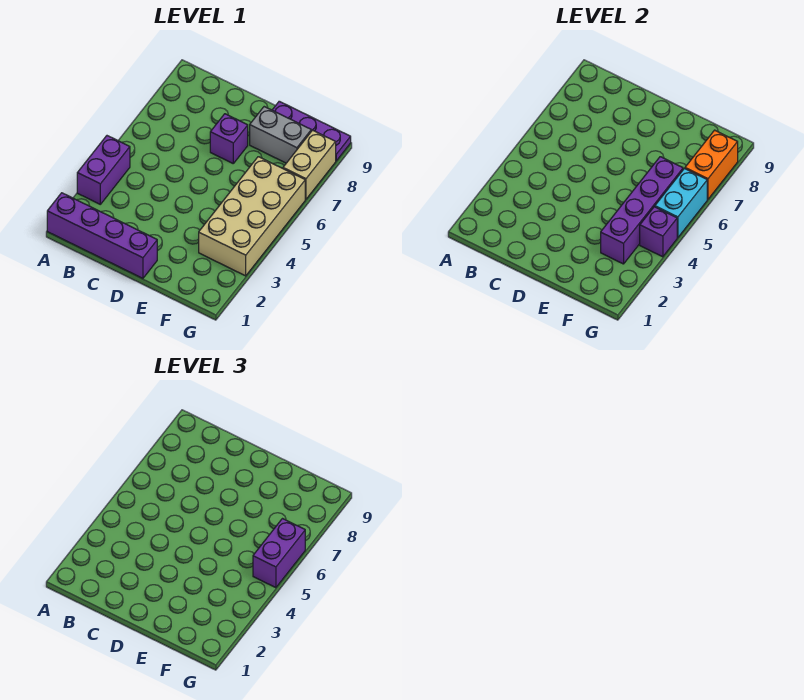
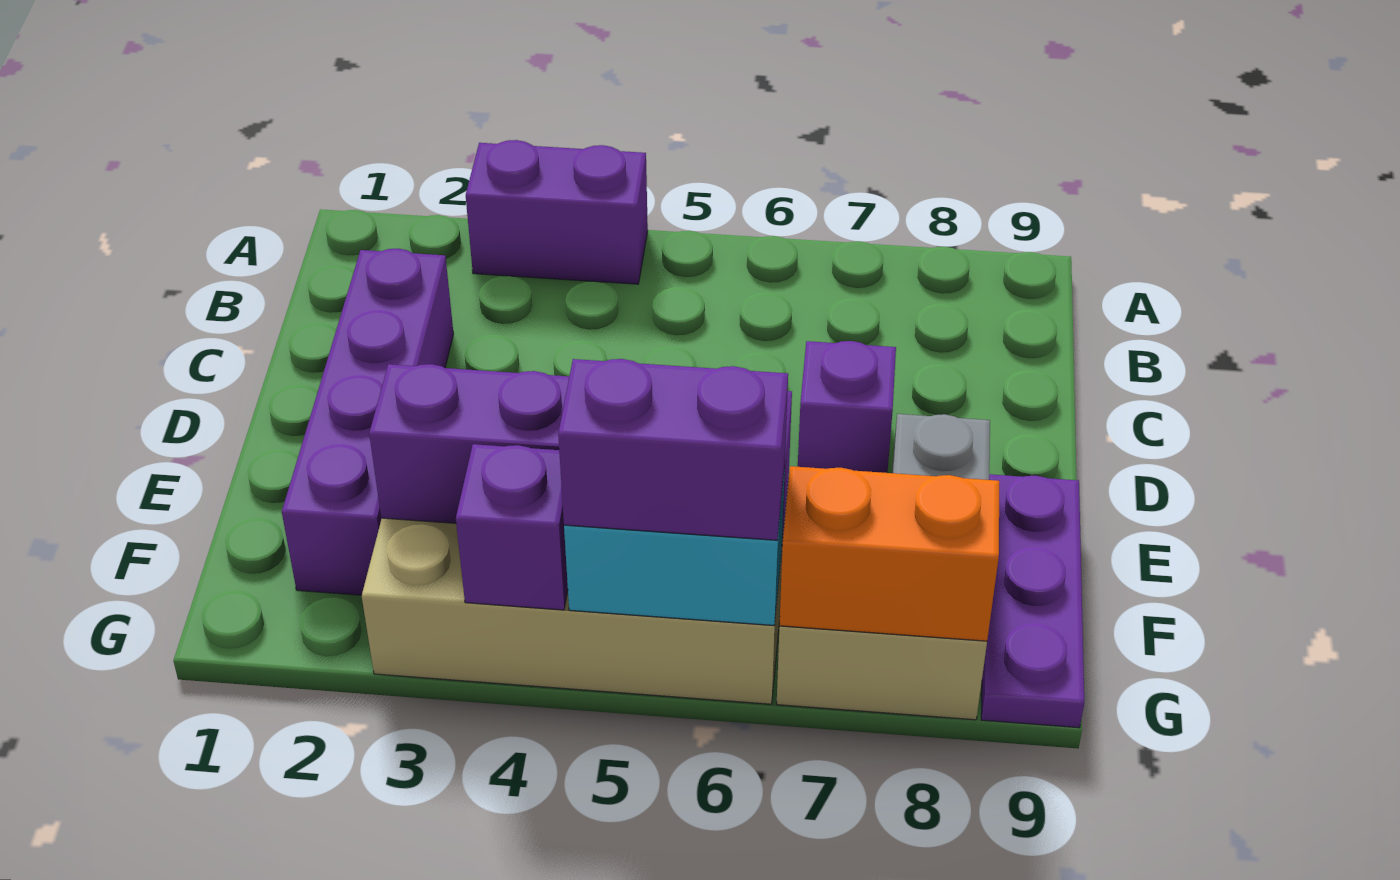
purple 1x4 brick [47,193,157,278] -> purple 1x4 brick moved to [282,249,454,595]

